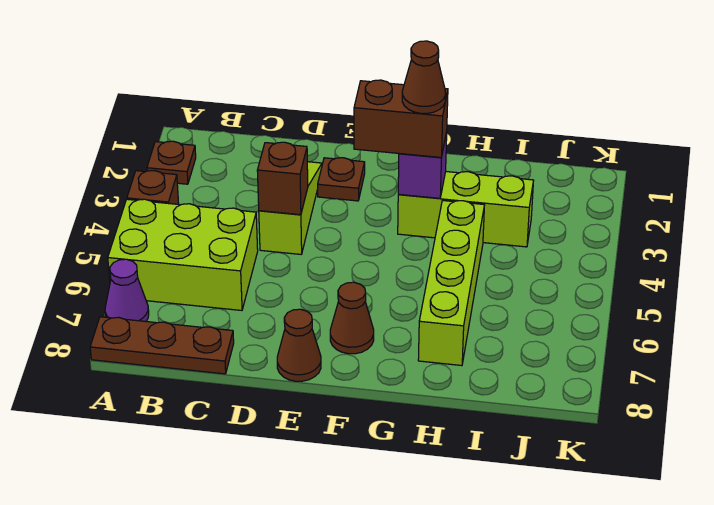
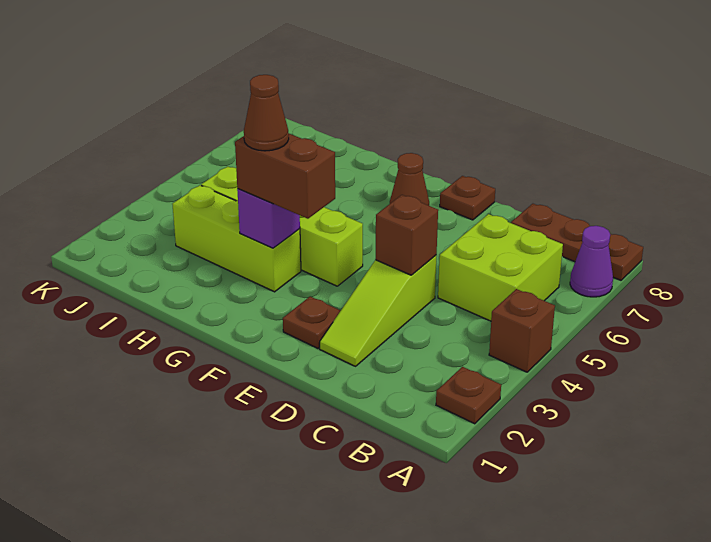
lime 2x3 brick [108,199,258,310] -> lime 2x2 brick [438,214,563,321]
brown 1x1 cone [277,309,321,381] -> brown 1x1 plate [440,176,495,220]
lime 1x4 brick [418,201,484,366] -> lime 1x4 brick turned to [201,166,363,286]

